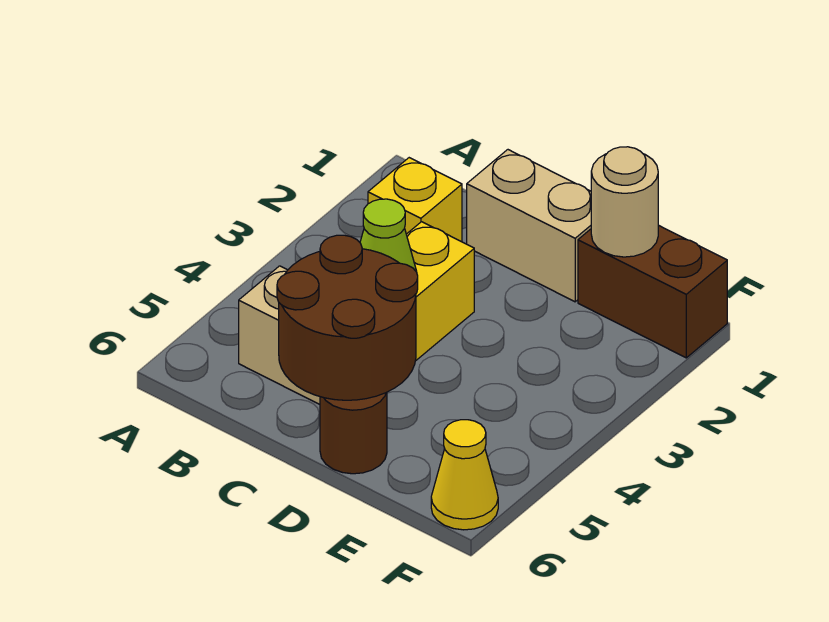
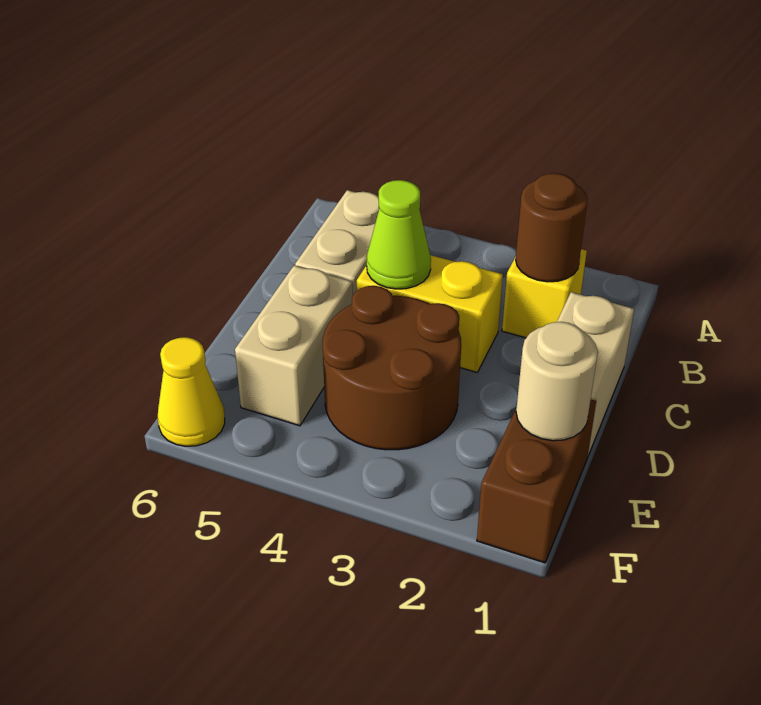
brown 2x2 round brick [277,235,418,400] -> brown 2x2 round brick moved to [323,286,461,450]
none -> tan 1x2 brick [235,265,353,426]
brown 1x1 round brick [320,392,387,474] -> brown 1x1 round brick moved to [516,173,588,282]

